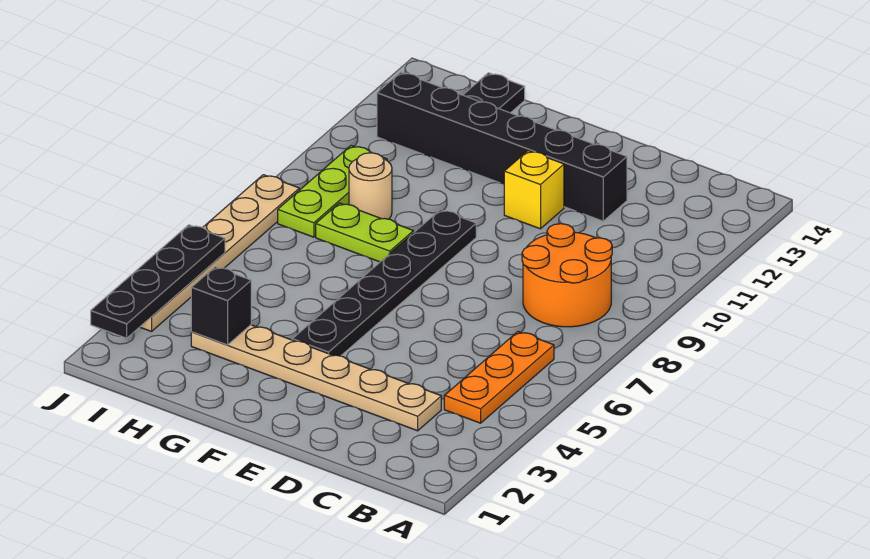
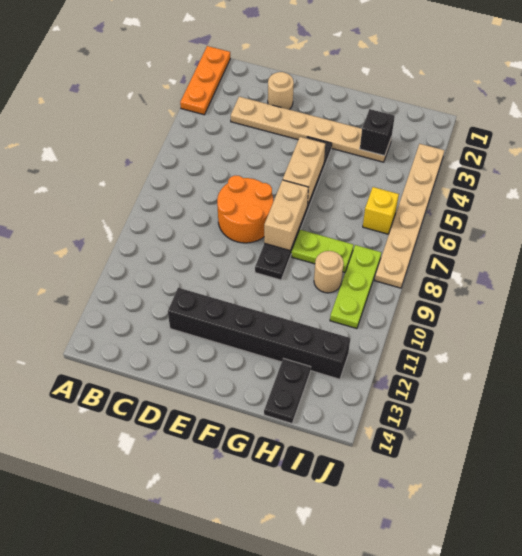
orange 1x3 plate [444,332,554,423] -> orange 1x3 plate moved to [180,46,230,115]
orange 2x2 round brick [522,224,612,327] -> orange 2x2 round brick moved to [217,176,273,243]
none -> tan 1x1 round brick [268,72,294,109]
yellow 1x1 brick [504,151,564,229] -> yellow 1x1 brick moved to [363,187,399,234]
none -> tan 1x2 brick [283,137,325,205]
none -> tan 1x2 brick [264,180,308,250]
black 1x4 plate [91,225,225,338] -> none

